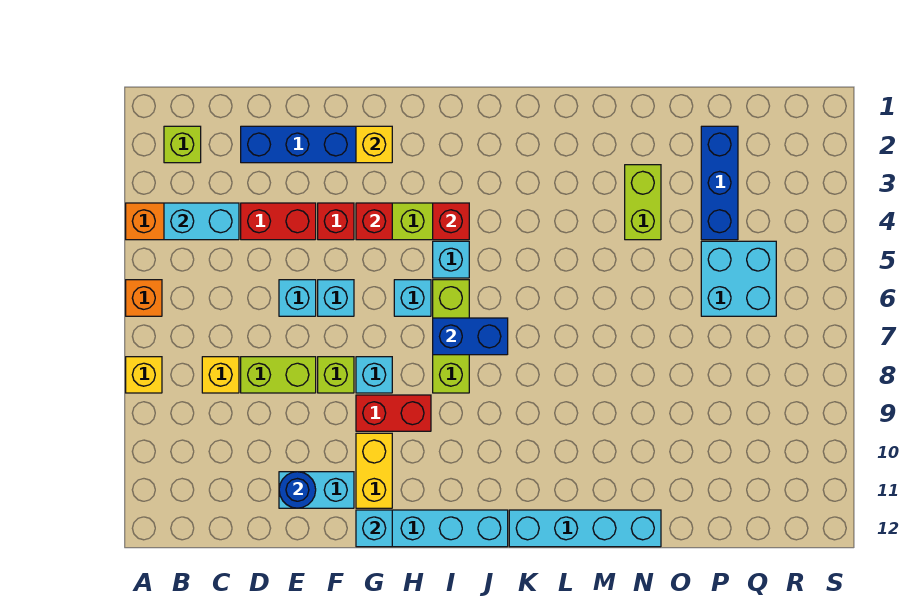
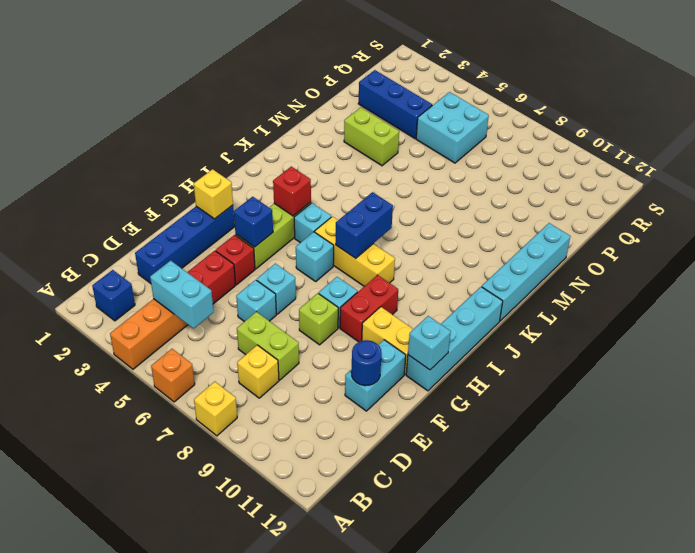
lime 1x1 brick [164,126,201,163] -> blue 1x1 brick [92,270,135,321]
cyan 1x2 brick [164,203,239,240] -> cyan 1x2 brick turned to [150,261,214,329]
lime 1x2 brick [241,357,316,393] -> lime 1x2 brick turned to [237,312,299,380]
red 1x1 brick [356,203,392,240] -> blue 1x1 brick [234,197,273,247]
lime 1x3 brick [433,280,469,393] -> yellow 1x3 brick [315,217,395,286]

